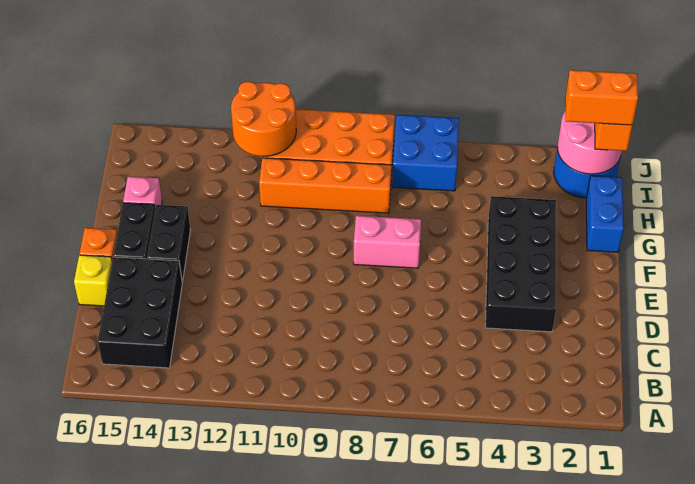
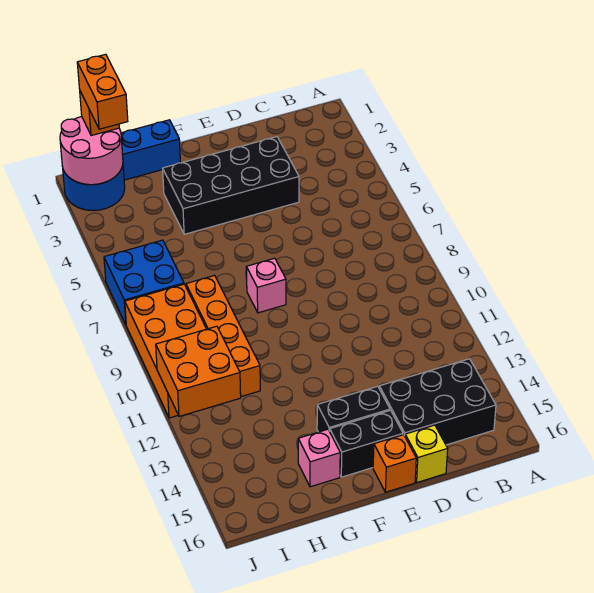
pink 1x2 brick [354,216,421,268] -> pink 1x1 brick [246,258,286,313]
orange 2x2 round brick [231,82,296,157] -> orange 2x2 brick [156,326,241,416]

